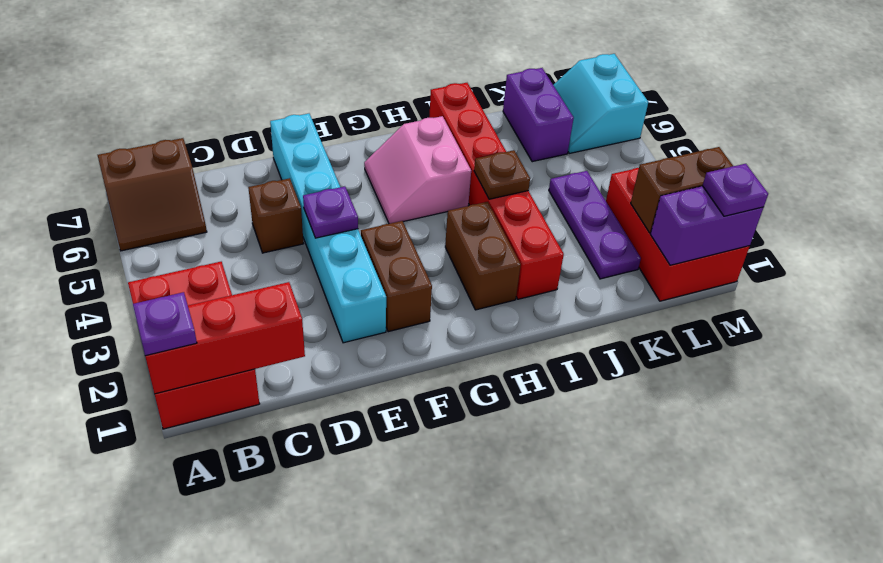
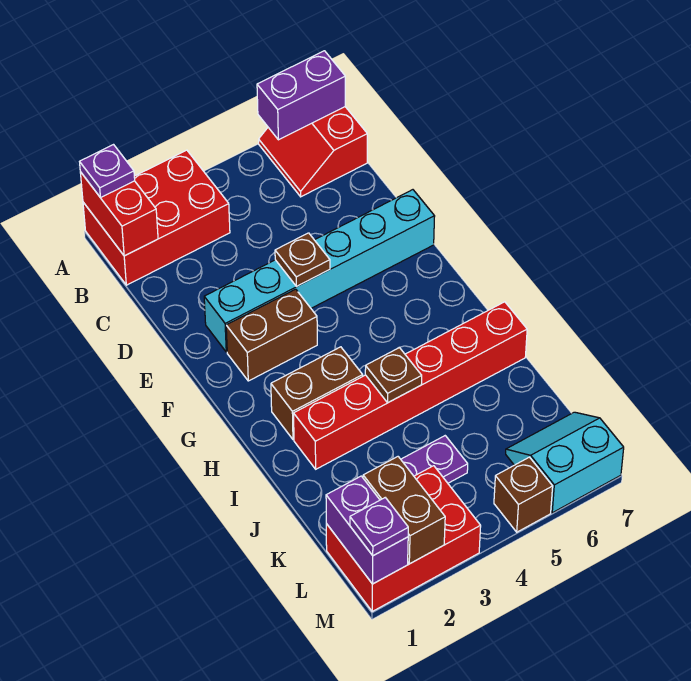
red 1x3 brick [145,282,305,394] -> red 1x2 brick [80,172,158,256]
brown 2x2 slope [98,138,207,251] -> red 2x2 slope [259,107,367,197]
brown 1x1 brick [248,178,303,253] -> brown 1x1 brick moved to [494,457,553,532]
purple 1x1 plate [303,186,358,238] -> brown 1x1 plate [275,233,330,286]
pink 2x2 slope [364,116,471,224] -> none
purple 1x2 brick [503,68,574,162] -> purple 1x2 brick moved to [257,51,345,140]

